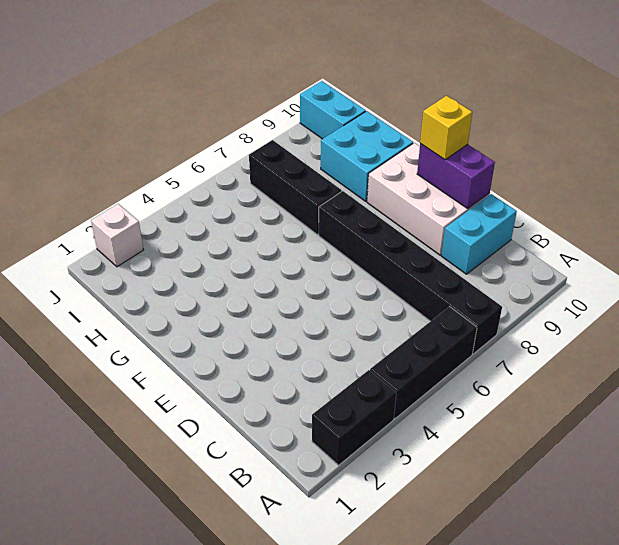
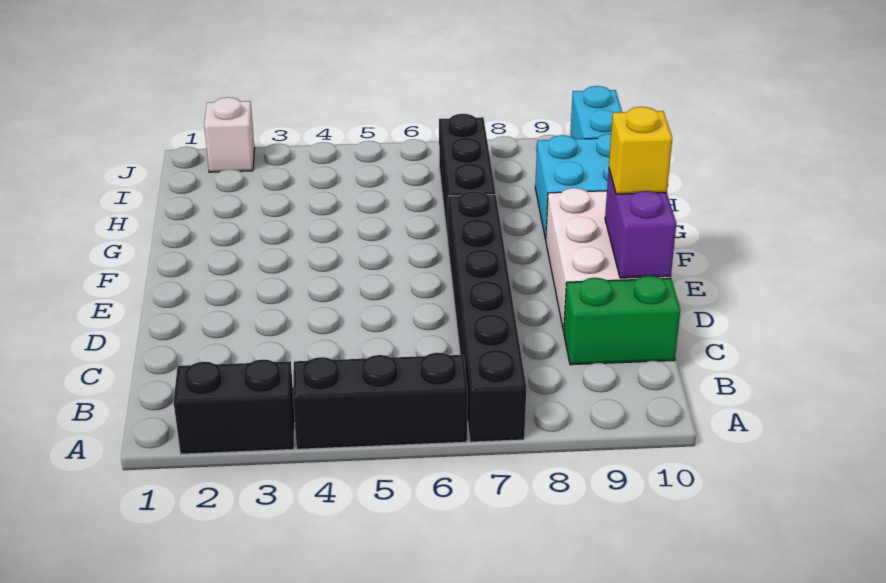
cyan 1x2 brick [442,194,517,274] -> green 1x2 brick [564,276,680,365]

